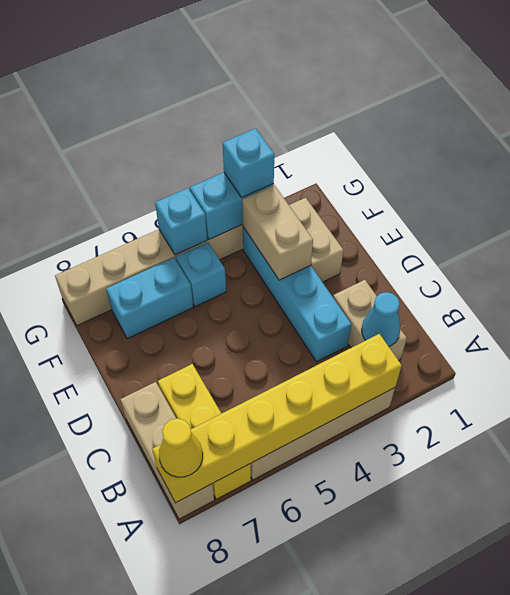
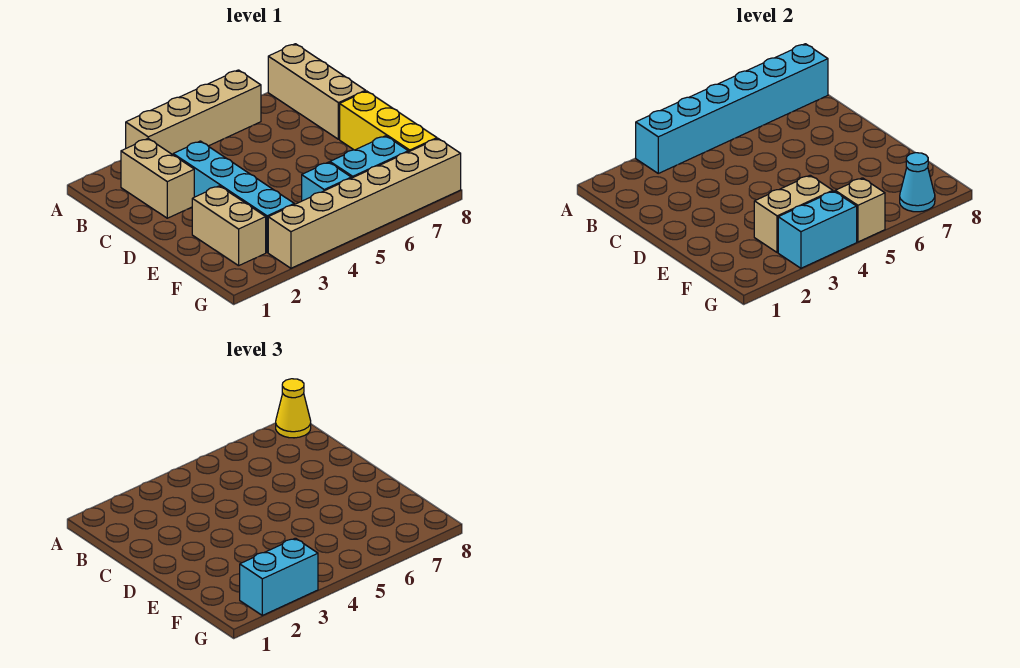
yellow 1x6 brick [152,334,402,503] -> cyan 1x6 brick [636,44,828,173]
yellow 1x3 brick [158,364,251,499] -> yellow 1x3 brick moved to [340,91,437,152]
cyan 1x1 cone [362,292,401,346] -> cyan 1x1 cone moved to [900,153,935,212]
tan 1x2 brick [242,185,313,280] -> tan 1x2 brick turned to [754,175,833,253]
cyan 1x1 brick [223,128,274,198] -> cyan 1x2 brick [240,538,318,615]
cyan 1x1 brick [155,188,207,255] -> tan 1x1 brick [835,178,885,242]

